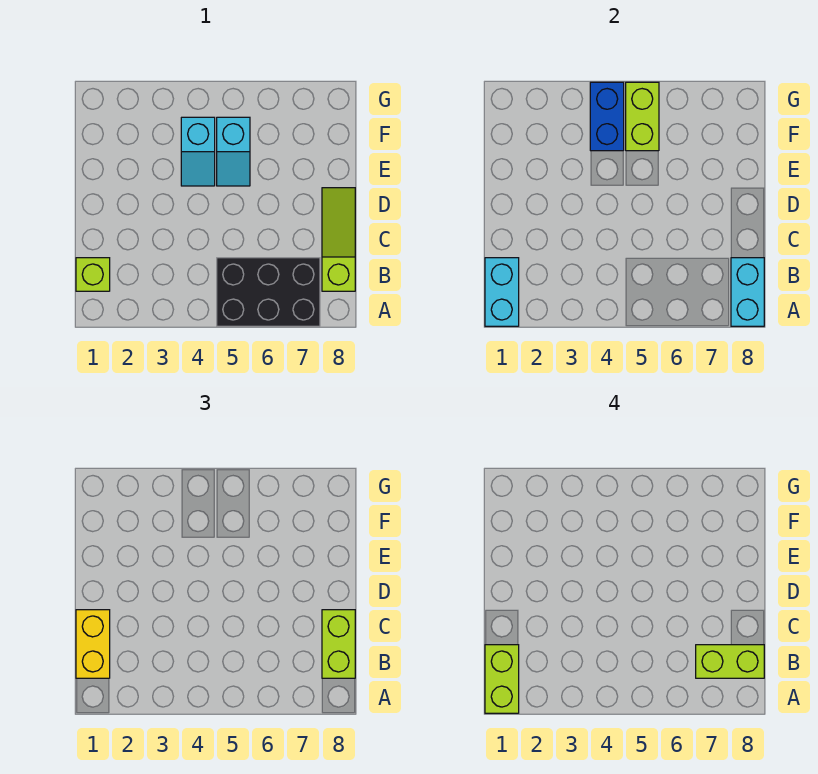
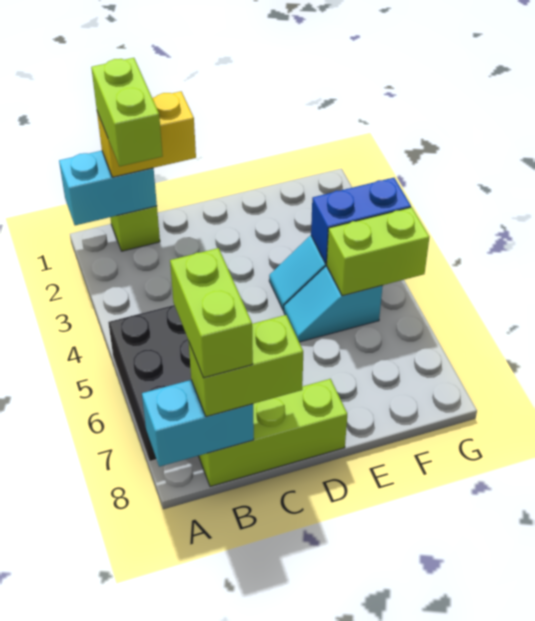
lime 1x2 brick [485,645,519,713] -> lime 1x2 brick turned to [91,58,163,166]
lime 1x3 slope [322,188,355,291] -> lime 1x3 brick [199,379,347,487]

